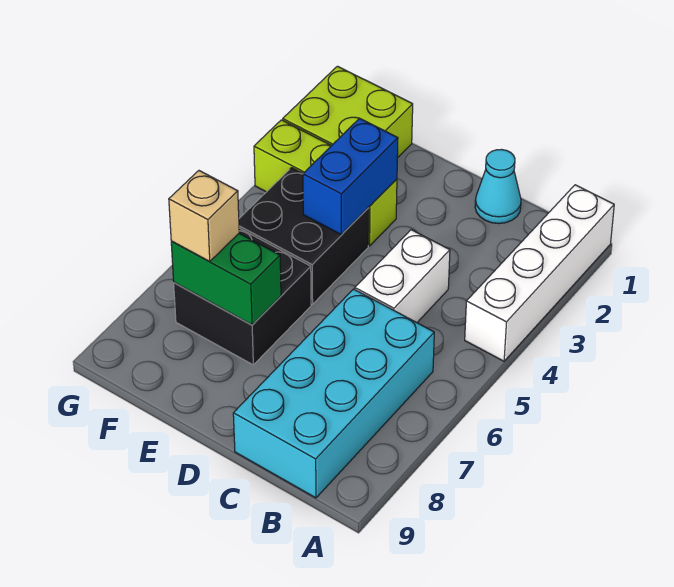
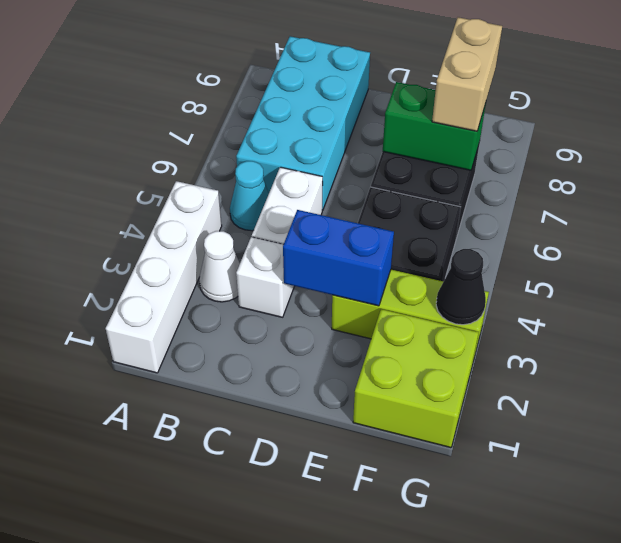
none -> white 1x1 cone [199,231,240,302]
cyan 1x1 cone [475,150,521,224] -> cyan 1x1 cone moved to [230,161,269,231]
none -> white 1x1 brick [236,237,294,317]
blue 1x2 brick [303,118,398,234] -> blue 1x2 brick turned to [283,210,394,306]
tan 1x1 brick [169,171,239,262] -> tan 1x2 brick [432,17,502,131]
none -> black 1x1 cone [436,249,486,325]

